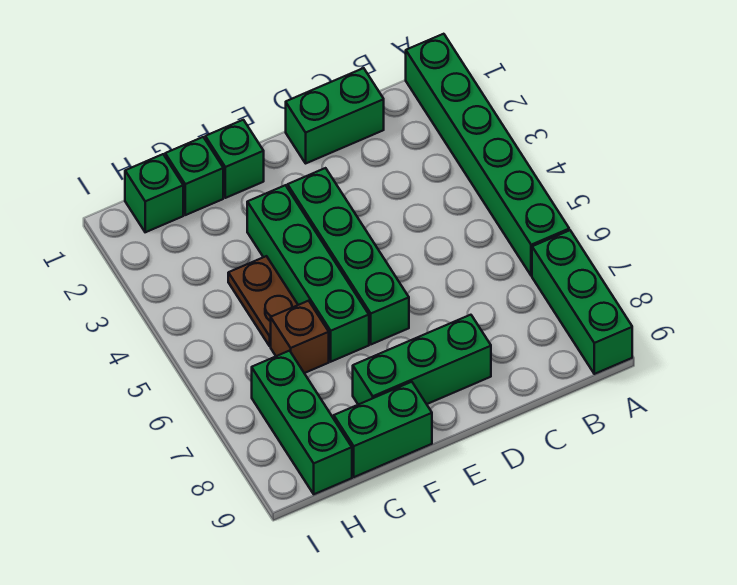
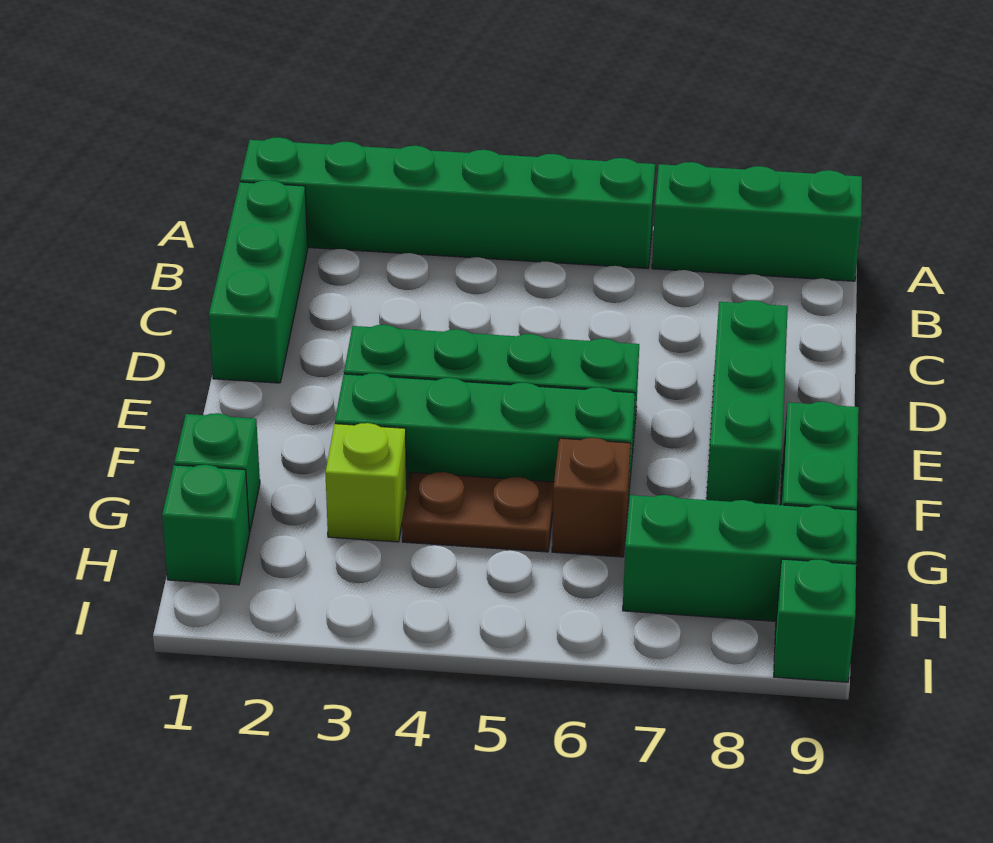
green 1x2 brick [286,68,384,163] -> green 1x3 brick [209,180,308,383]
green 1x1 brick [205,120,264,198] -> green 1x1 brick moved to [774,559,856,682]
none -> lime 1x1 brick [325,423,407,542]

